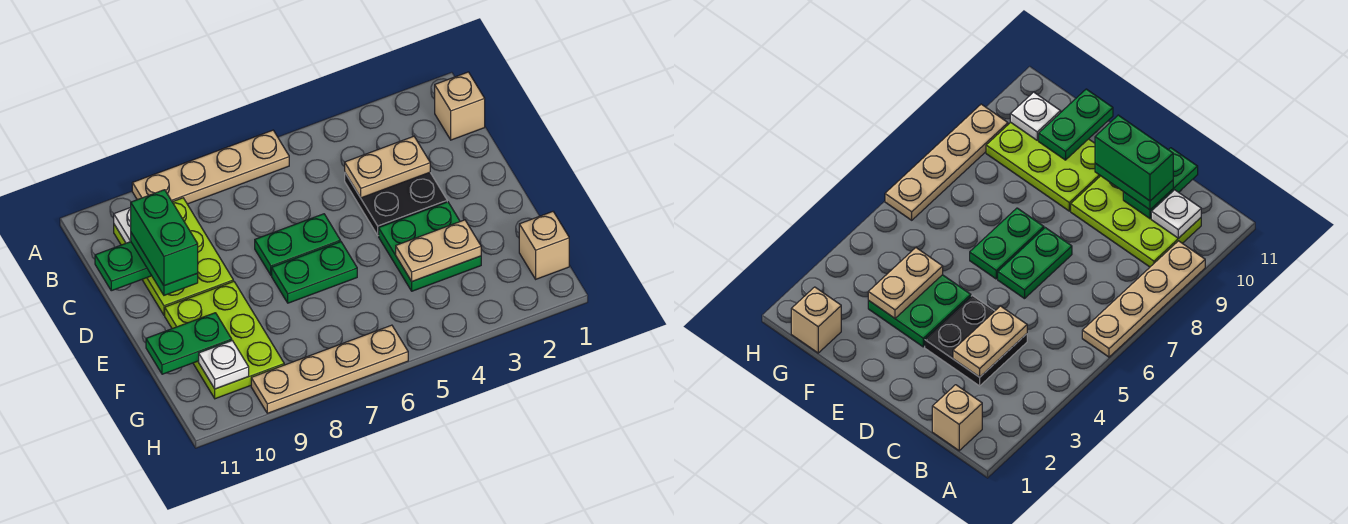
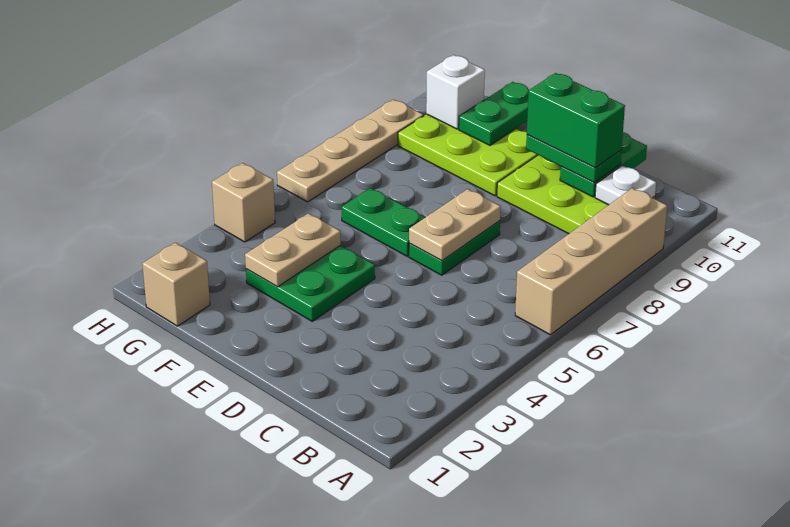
tan 1x4 plate [132,130,289,204] -> tan 1x4 brick [515,188,667,335]
tan 1x1 brick [435,72,485,140] -> tan 1x1 brick moved to [212,163,275,242]
black 2x2 plate [345,173,447,236] -> none
tan 1x2 plate [345,136,430,198] -> tan 1x2 plate moved to [409,189,501,261]
green 1x2 plate [272,242,357,303] -> green 1x2 plate turned to [341,188,425,256]
white 1x1 plate [199,341,249,389] -> white 1x1 brick [426,55,485,129]

